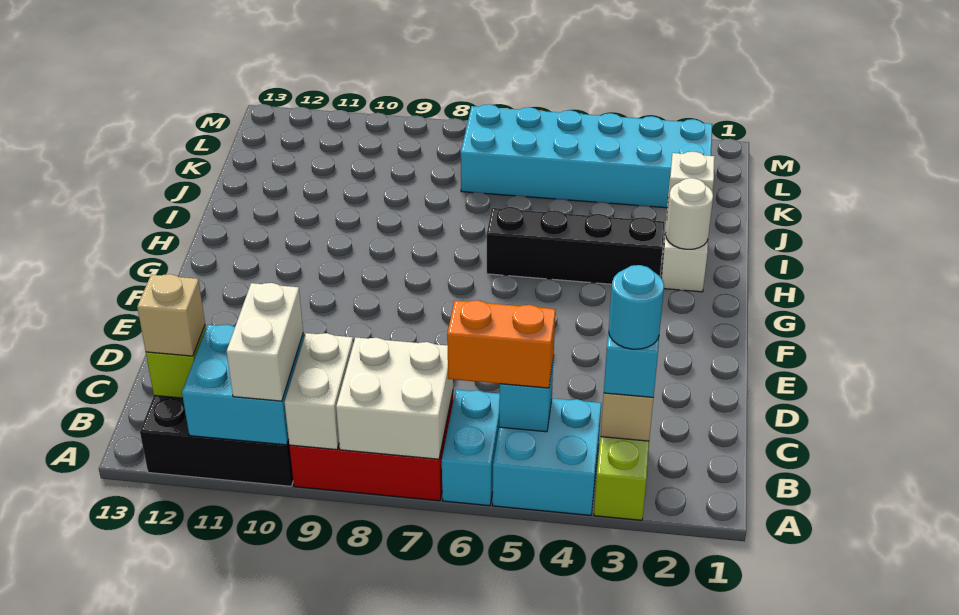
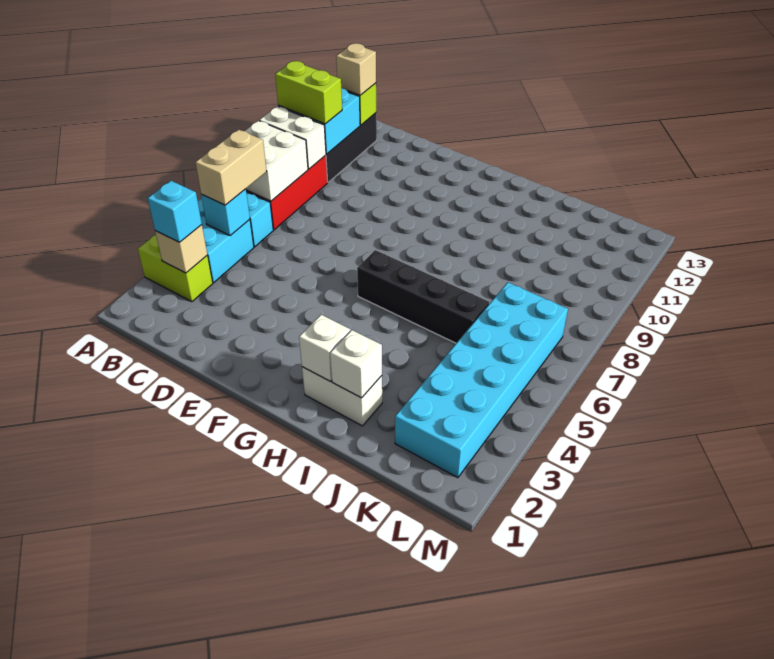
white 1x2 brick [227,283,303,401] -> lime 1x2 brick [275,61,342,124]
cyan 1x1 round brick [609,265,664,349] -> none
orange 1x2 brick [447,300,556,388] -> tan 1x2 brick [195,130,267,205]
white 1x1 round brick [666,178,713,249] -> white 1x1 brick [299,315,350,382]
black 1x4 brick [486,207,664,284] -> black 1x4 brick turned to [357,250,489,343]

